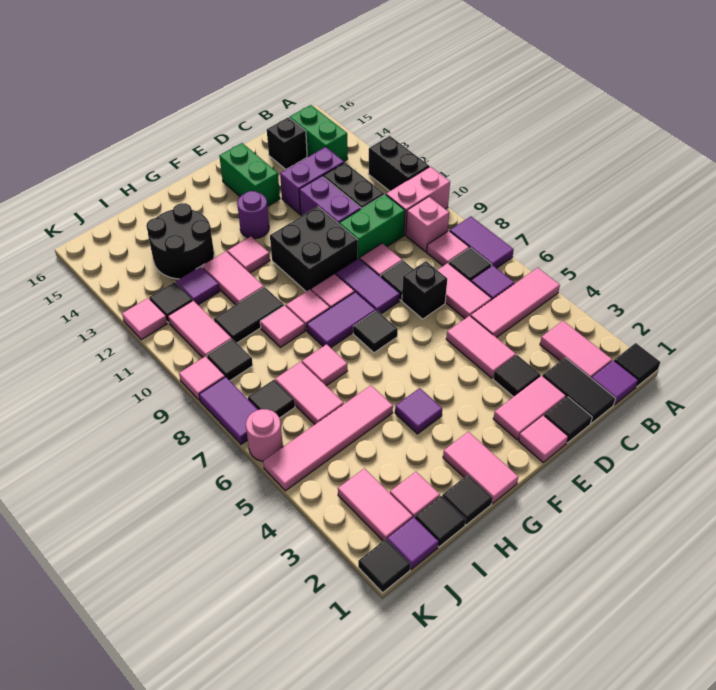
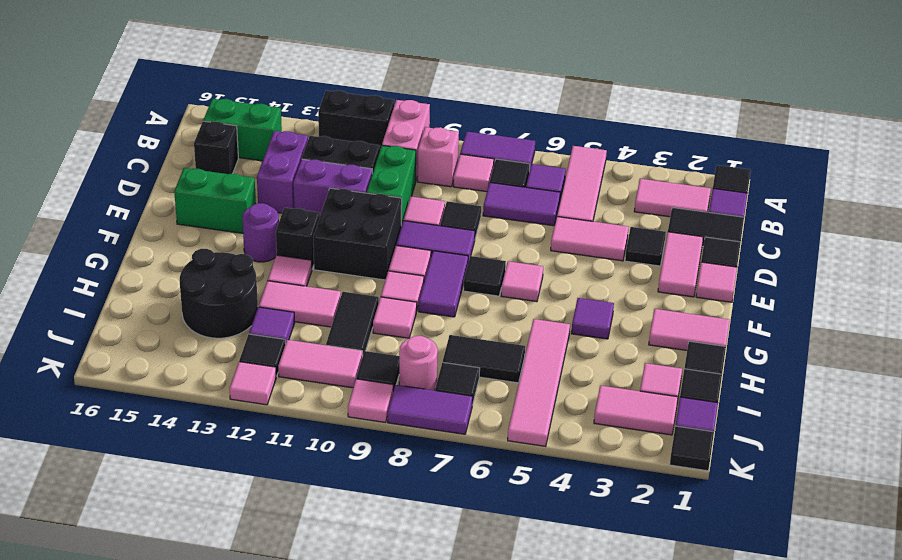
pink 1x2 tile [438,263,492,318] -> purple 1x2 tile [483,182,560,226]
black 1x1 brick [402,261,447,319] -> black 1x1 brick moved to [276,208,320,269]
pink 1x1 tile [302,344,347,386] -> pink 1x1 tile moved to [501,261,543,302]
pink 1x2 tile [275,362,344,424] -> black 1x2 tile [443,335,525,383]
pink 1x1 round brick [246,409,283,461] -> pink 1x1 round brick moved to [399,336,438,390]

